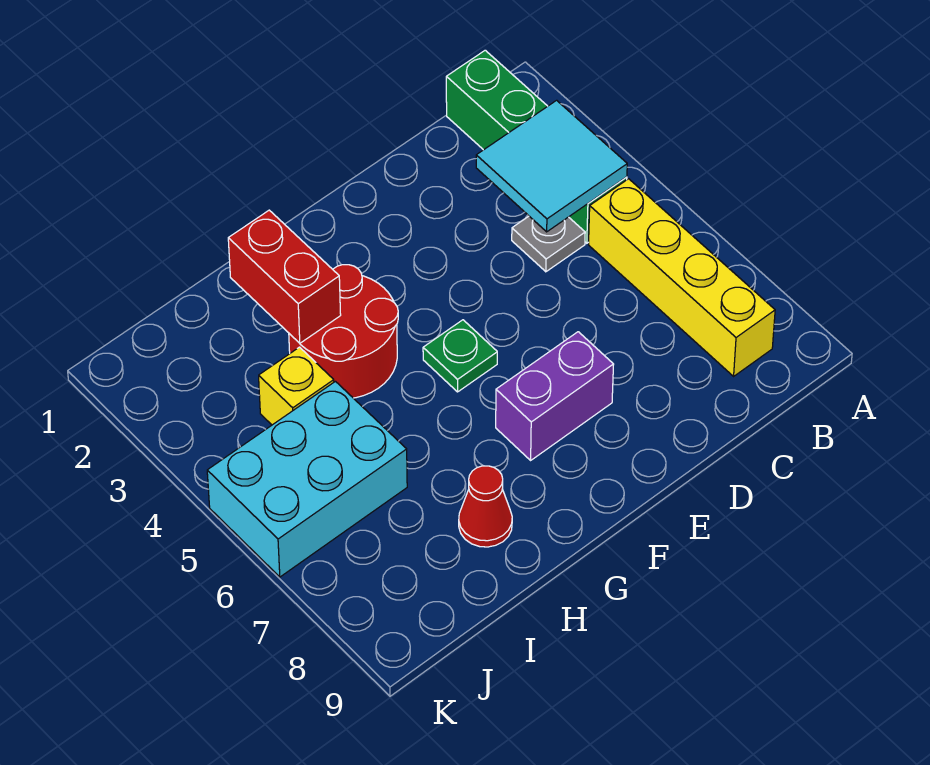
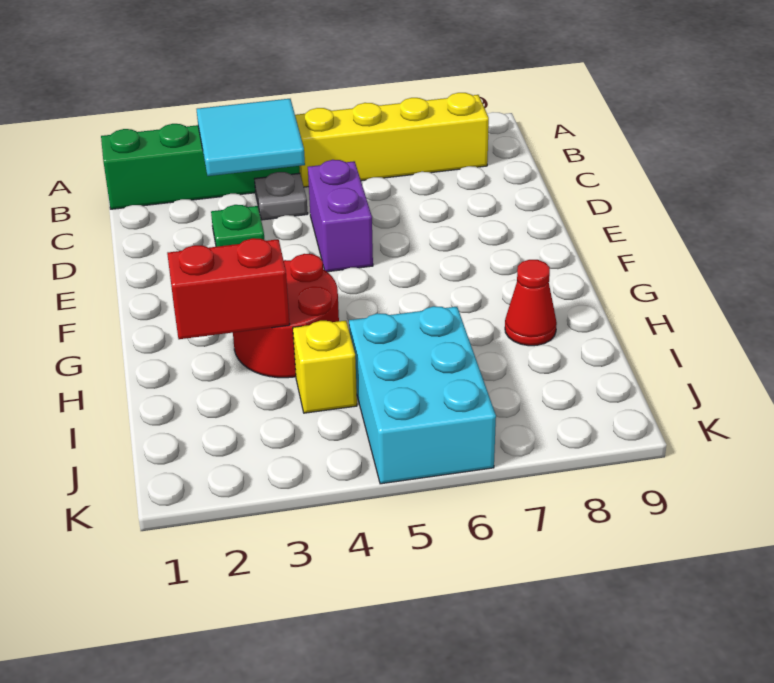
purple 1x2 brick [496,332,614,460] -> purple 1x2 brick moved to [308,160,373,272]
green 1x1 plate [423,320,497,392] -> green 1x1 plate moved to [211,205,264,247]

